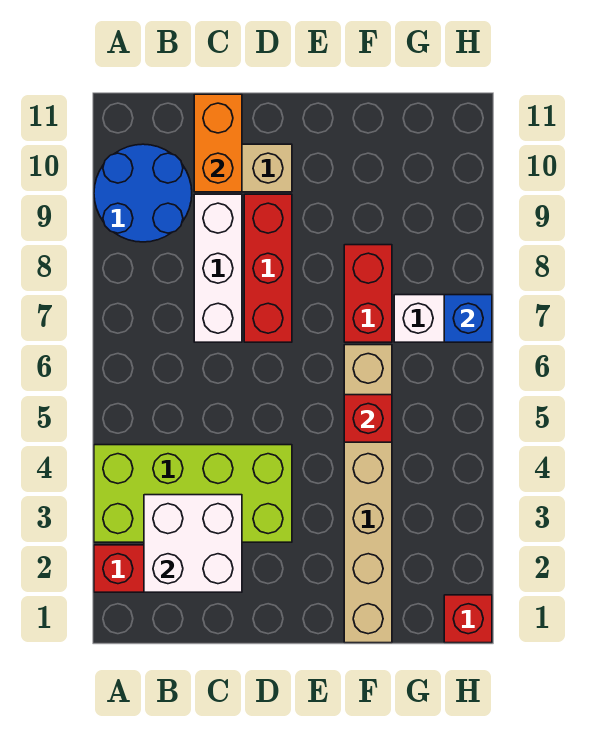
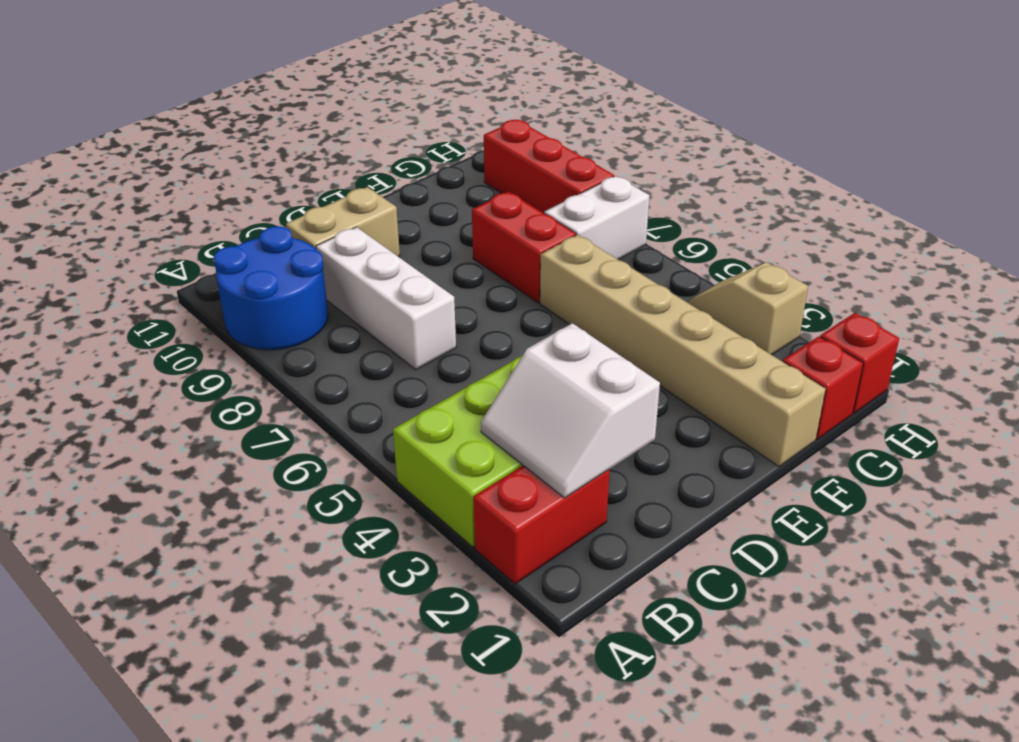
white 2x2 brick [144,495,242,592] -> white 2x2 slope [481,323,660,498]
orange 1x2 brick [194,94,242,192] -> none
red 1x3 brick [244,194,292,342] -> red 1x3 brick moved to [484,120,614,213]
red 1x1 brick [344,395,392,442] -> red 1x1 brick moved to [783,336,863,439]
none -> tan 1x2 slope [688,262,808,355]
blue 1x1 brick [444,295,492,342] -> none

